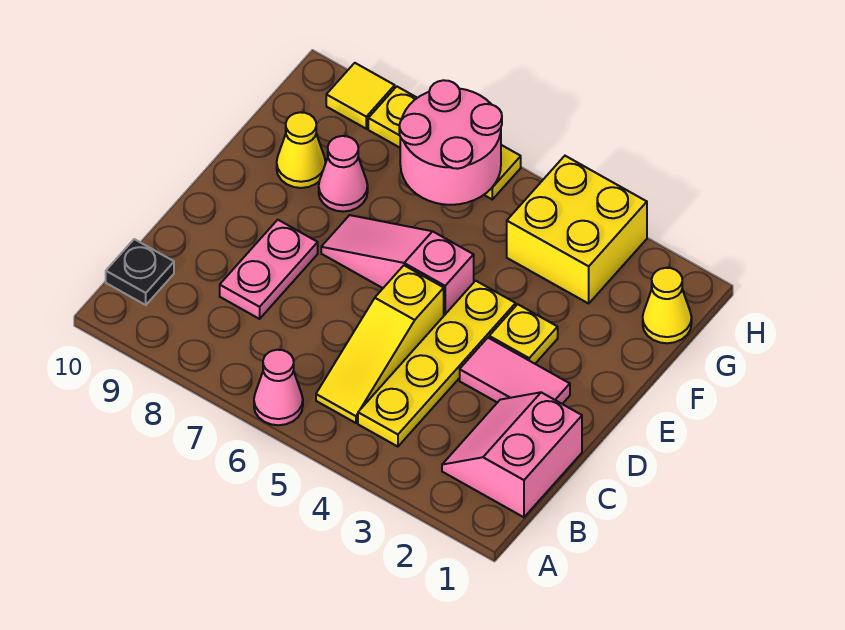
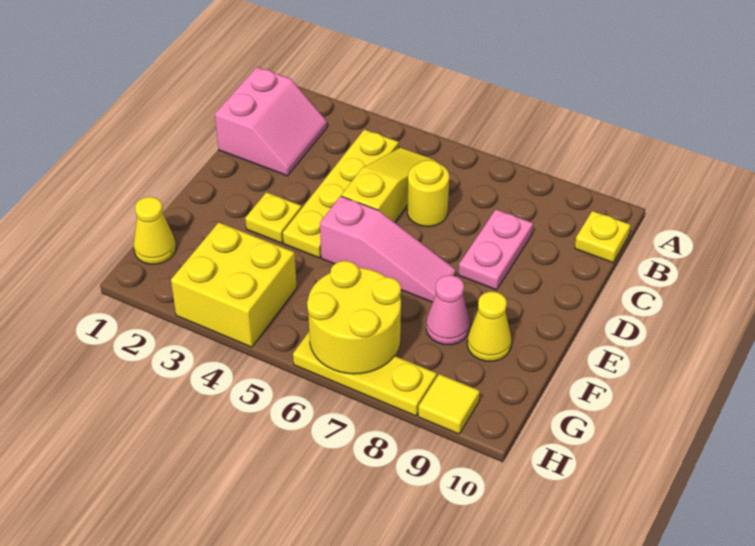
pink 1x1 cone [254,350,303,425] -> none
black 1x1 plate [106,239,174,305] -> yellow 1x1 plate [575,211,630,263]
none -> yellow 1x1 round brick [407,160,449,227]
pink 1x2 tile [460,338,570,404] -> none
pink 2x2 round brick [399,80,502,205] -> yellow 2x2 round brick [307,261,401,374]

